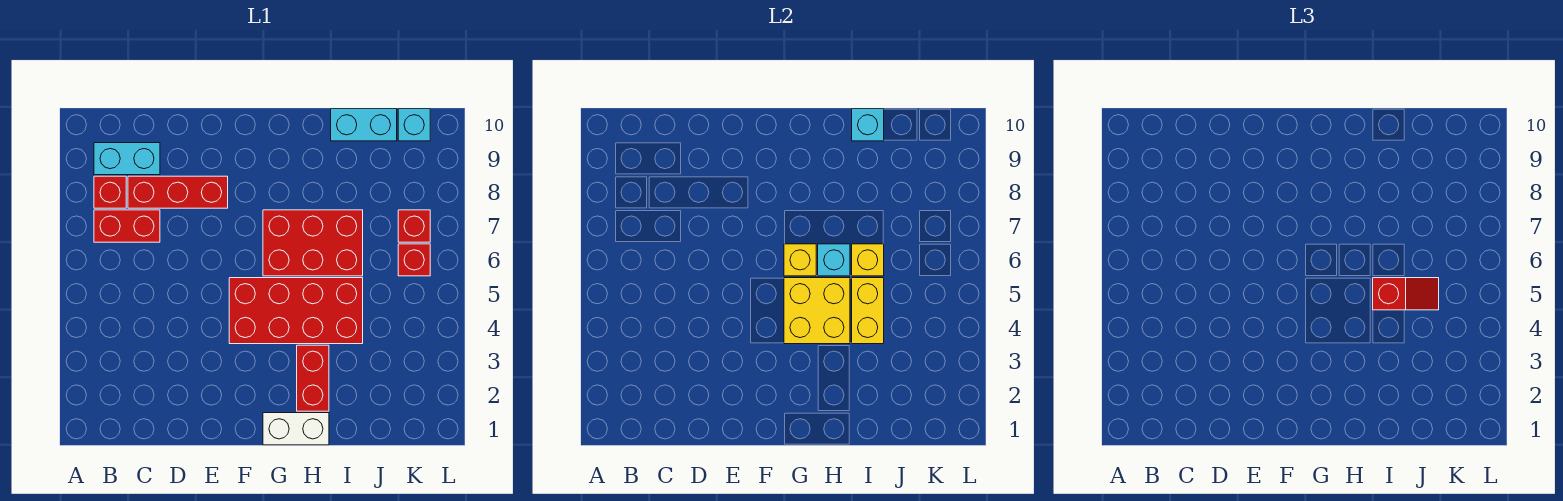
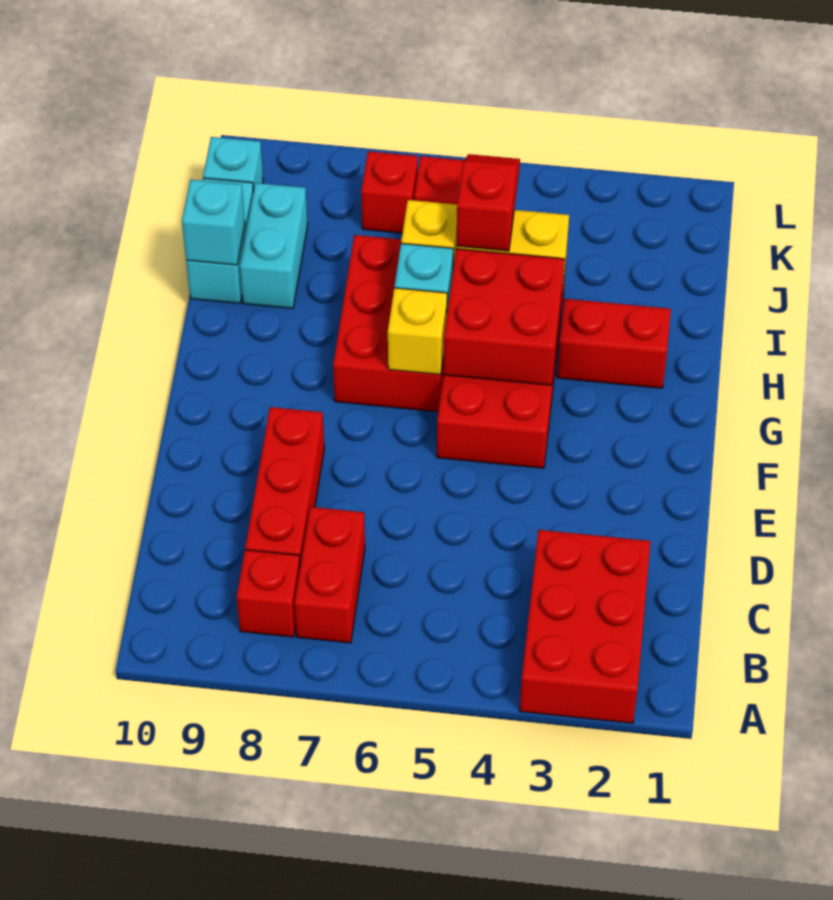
none -> red 2x3 brick [520,530,650,723]
cyan 1x2 brick [94,143,160,175] -> cyan 1x2 brick moved to [240,183,307,309]
white 1x2 brick [263,413,329,445] -> none
yellow 2x2 brick [784,278,850,344] -> red 2x2 brick [444,249,564,385]

